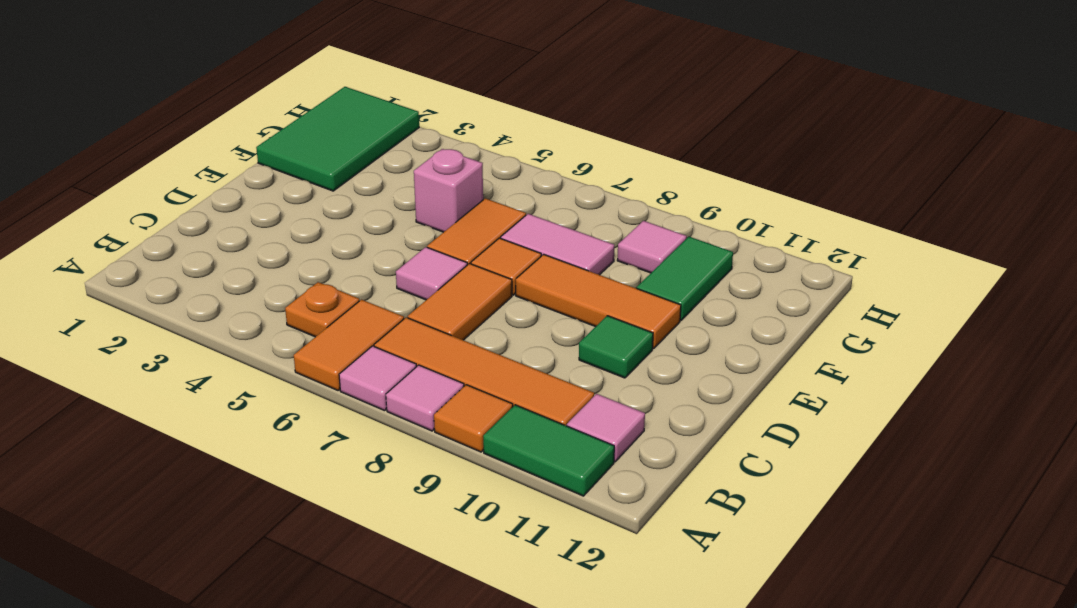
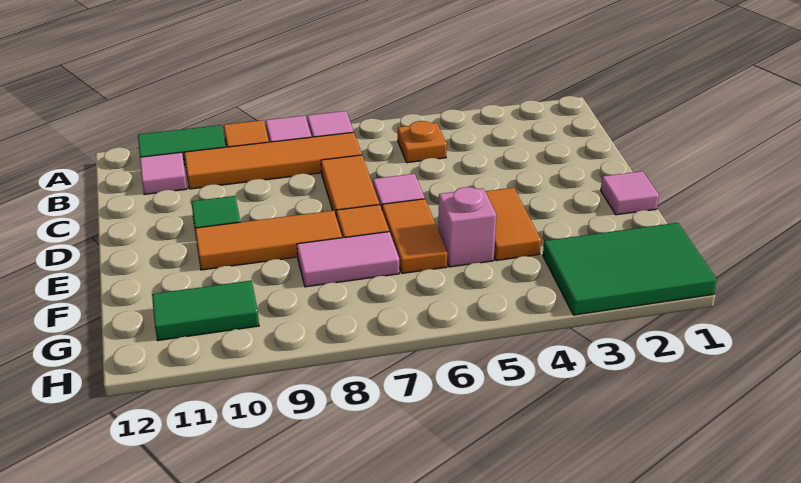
orange 1x2 tile [294,300,404,390] -> orange 1x2 tile moved to [485,188,541,261]
green 2x3 tile [256,87,419,191] -> green 2x3 tile turned to [543,223,717,315]
green 1x2 tile [637,237,733,320] -> green 1x2 tile turned to [152,281,259,341]
pink 1x1 tile [617,221,687,273] -> pink 1x1 tile moved to [601,171,659,215]

